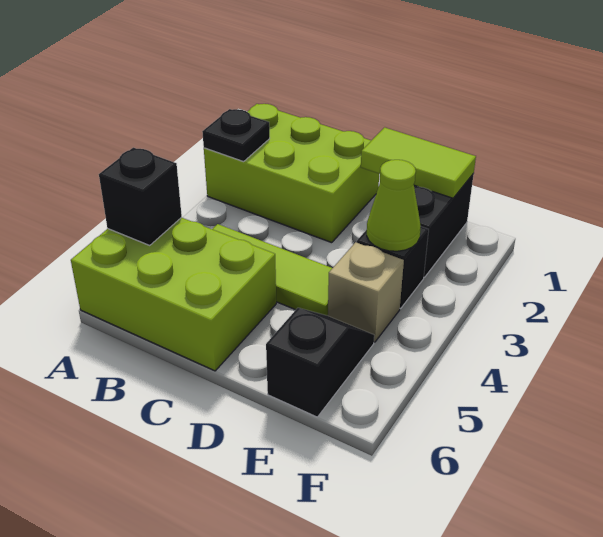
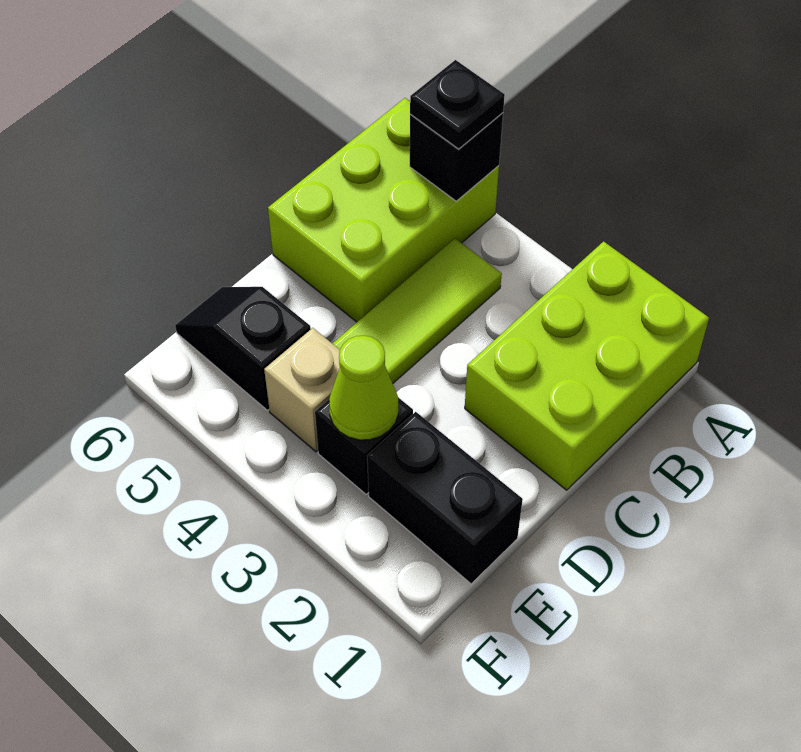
black 1x1 plate [202,109,270,162] -> black 1x1 plate moved to [410,60,505,149]
lime 1x2 tile [361,127,476,198] -> none
black 1x2 slope [266,308,374,417] -> black 1x2 slope turned to [175,287,311,410]

